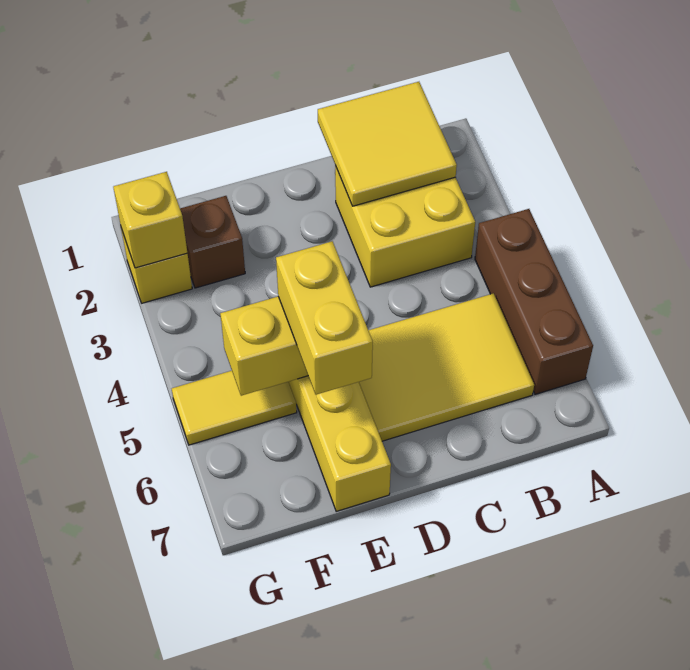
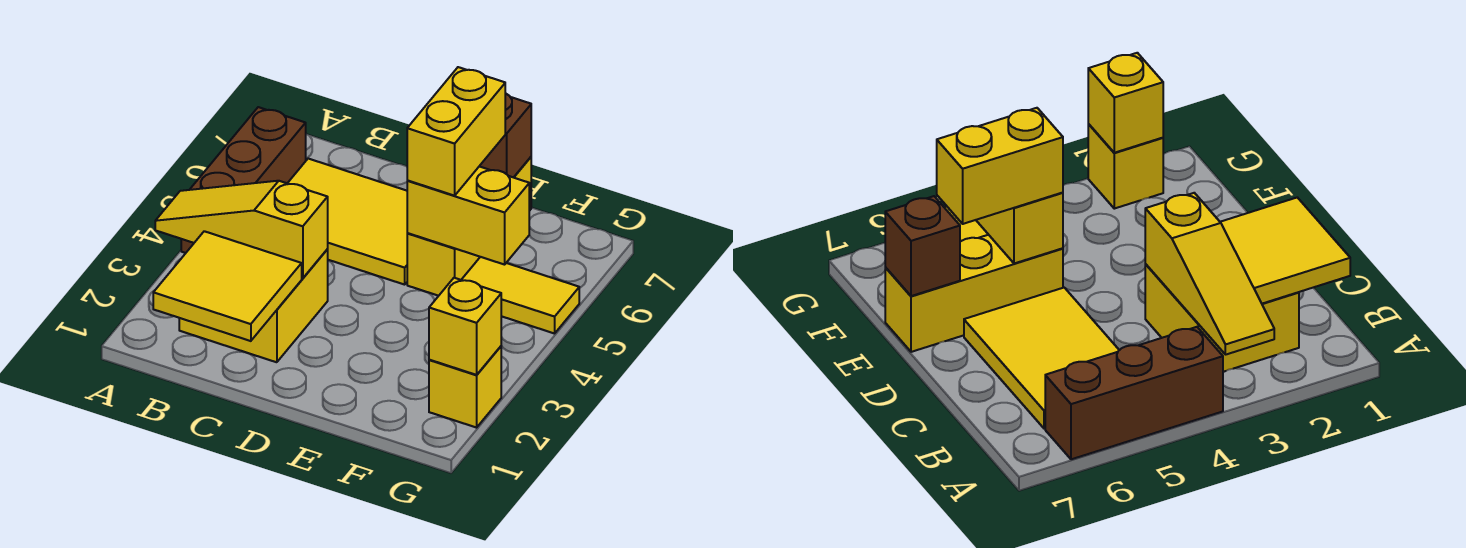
none -> yellow 1x3 slope [155,181,328,278]
brown 1x1 brick [180,196,245,288] -> brown 1x1 brick moved to [480,93,531,178]

